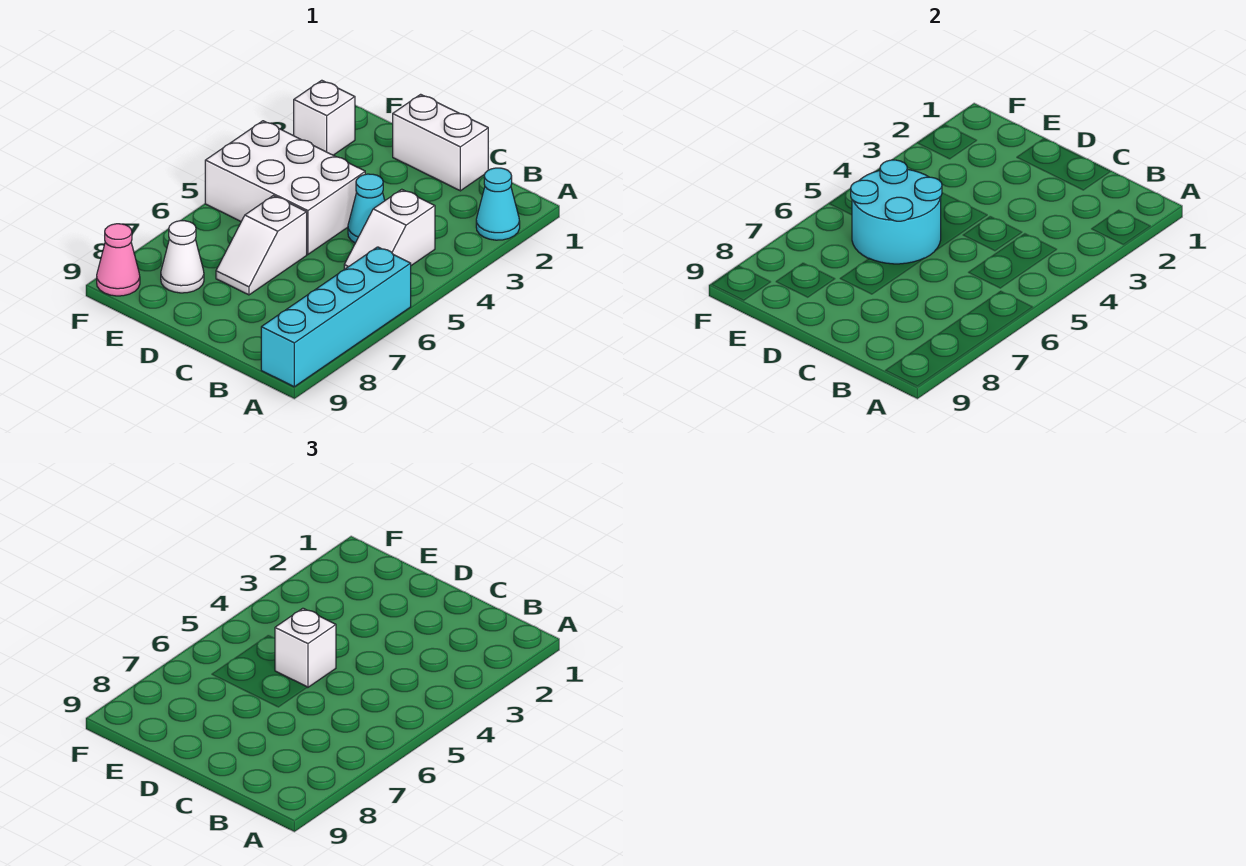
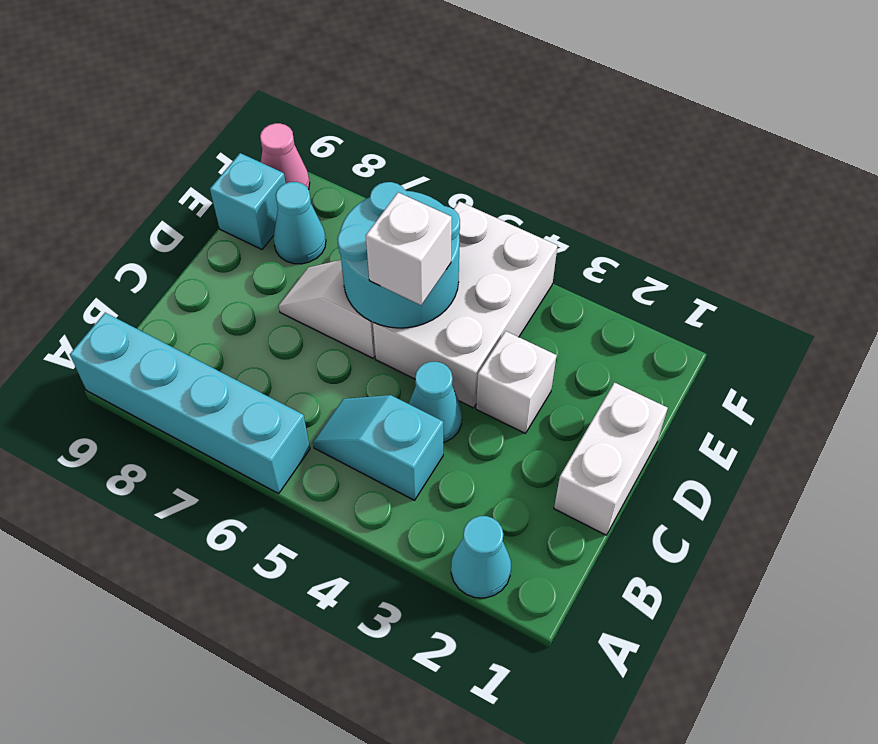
white 1x2 slope [344,189,435,269] -> cyan 1x2 slope [313,395,443,500]
white 1x1 cone [161,221,204,293] -> cyan 1x1 cone [273,182,326,264]
none -> cyan 1x1 brick [210,153,285,249]
white 1x1 brick [294,80,355,155] -> white 1x1 brick moved to [476,331,557,433]

